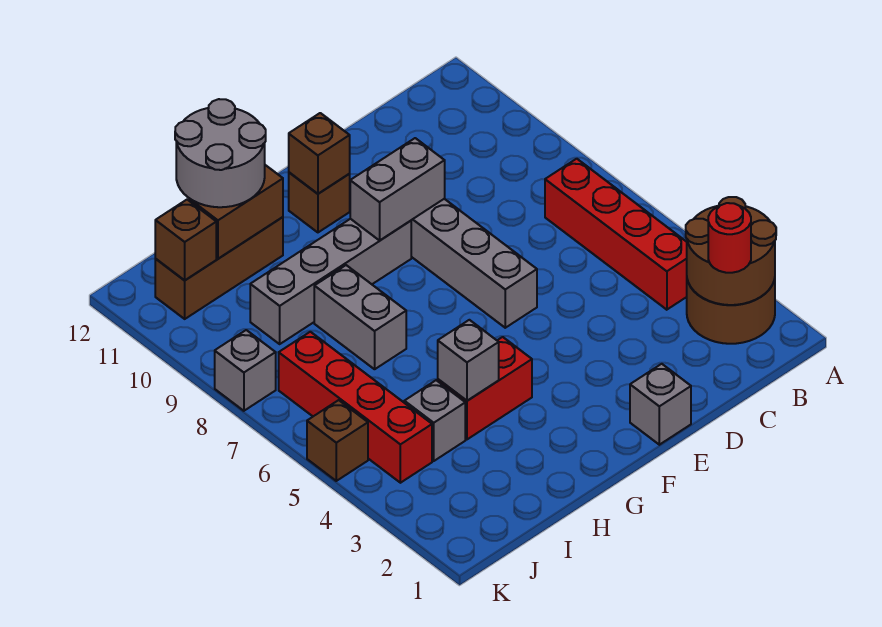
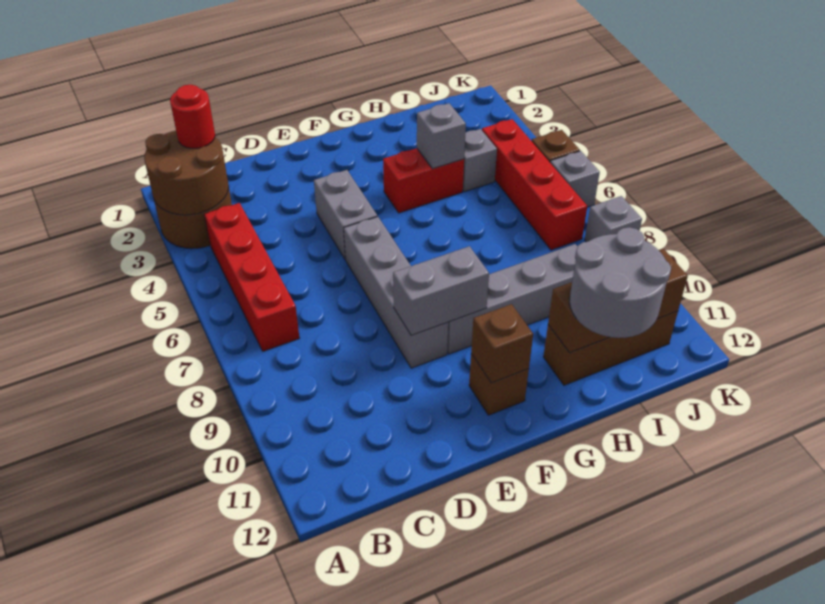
grey 1x1 brick [630,364,691,445] -> grey 1x1 brick moved to [550,151,600,207]
grey 1x2 brick [314,265,406,369] -> grey 1x2 brick moved to [314,170,377,259]

